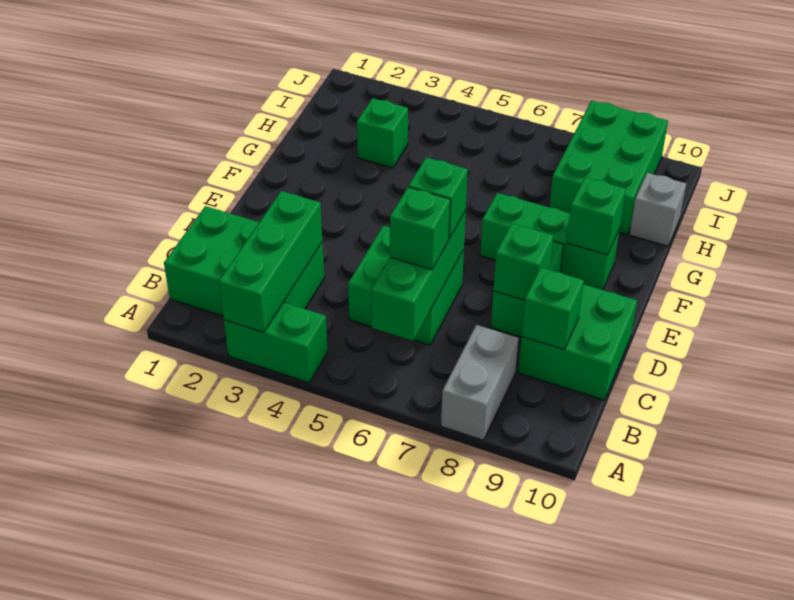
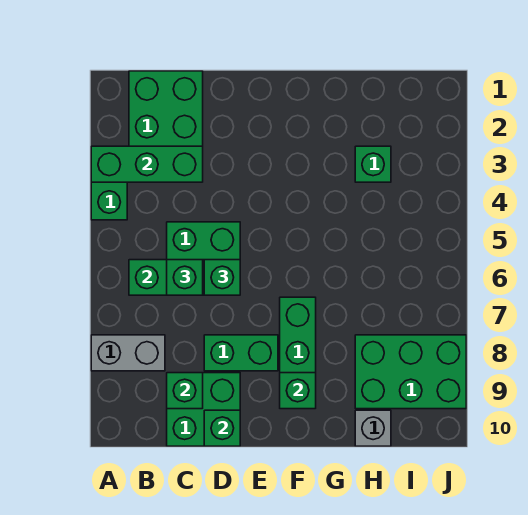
green 1x1 brick [493,223,553,300] -> green 1x1 brick moved to [204,410,240,446]

